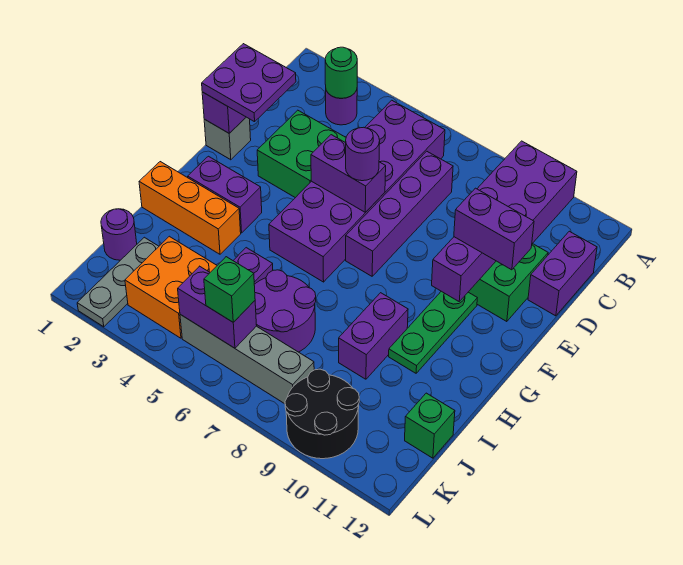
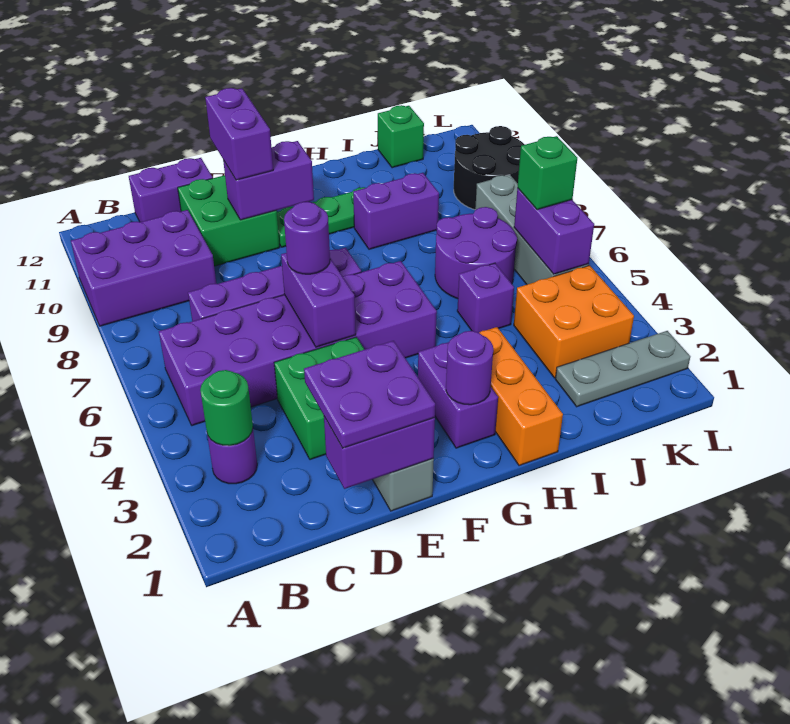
purple 1x1 round brick [101,209,137,260] -> purple 1x1 round brick moved to [446,331,493,405]

